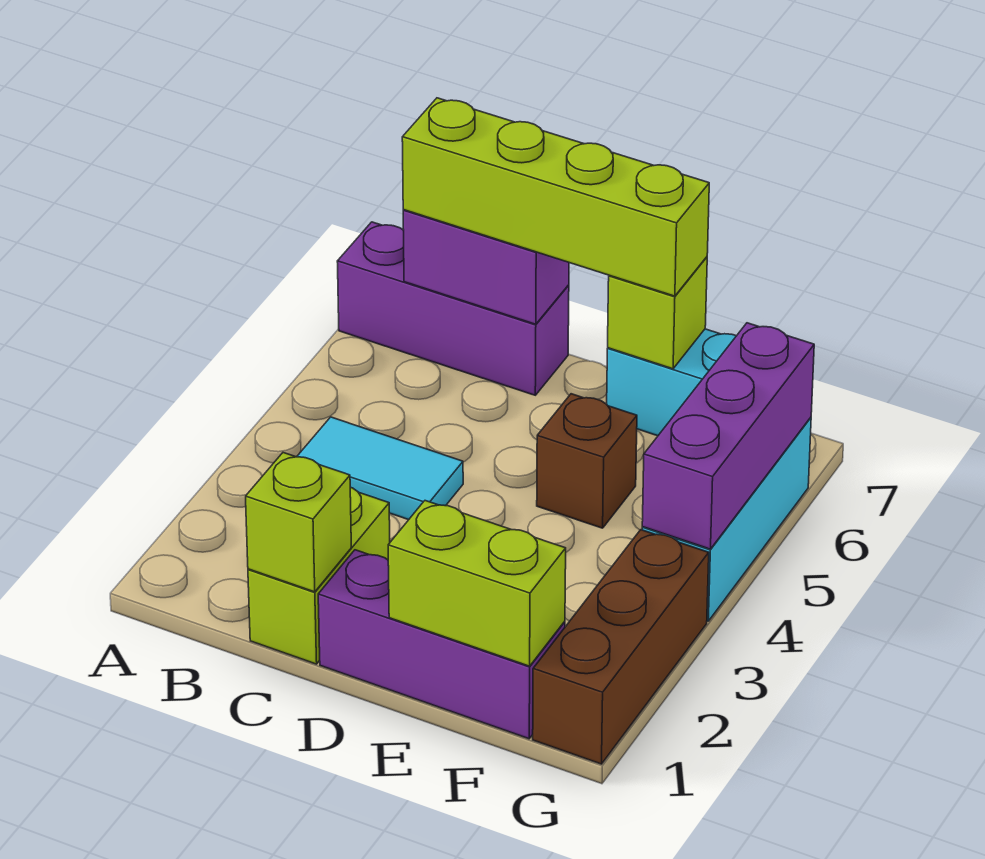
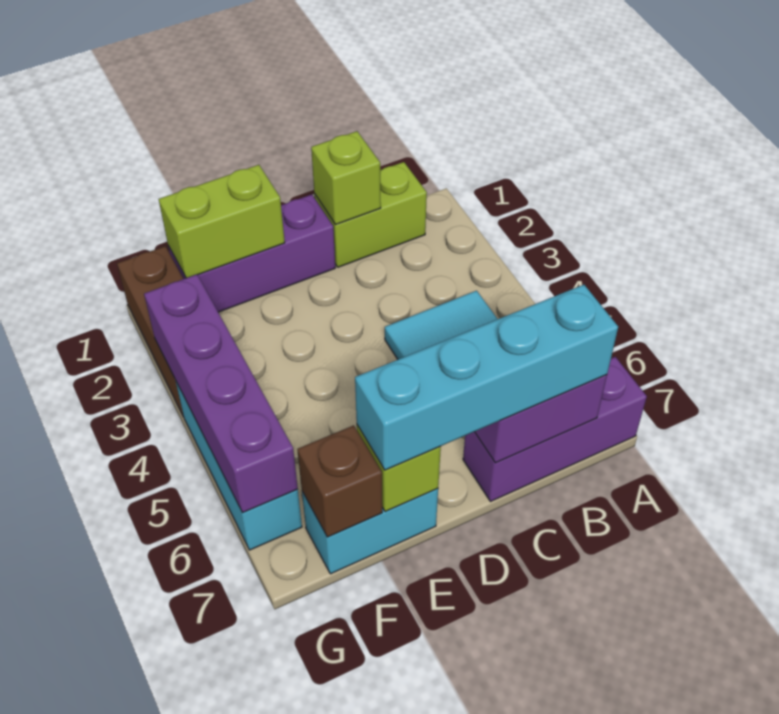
lime 1x4 brick [402,98,709,296] -> cyan 1x4 brick [355,285,618,470]
lime 1x2 brick [248,487,390,664] -> lime 1x2 brick turned to [314,162,427,267]
brown 1x1 brick [537,394,637,528] -> brown 1x1 brick moved to [297,425,382,537]
purple 1x3 brick [642,323,814,549] -> purple 1x4 brick [144,274,298,513]

